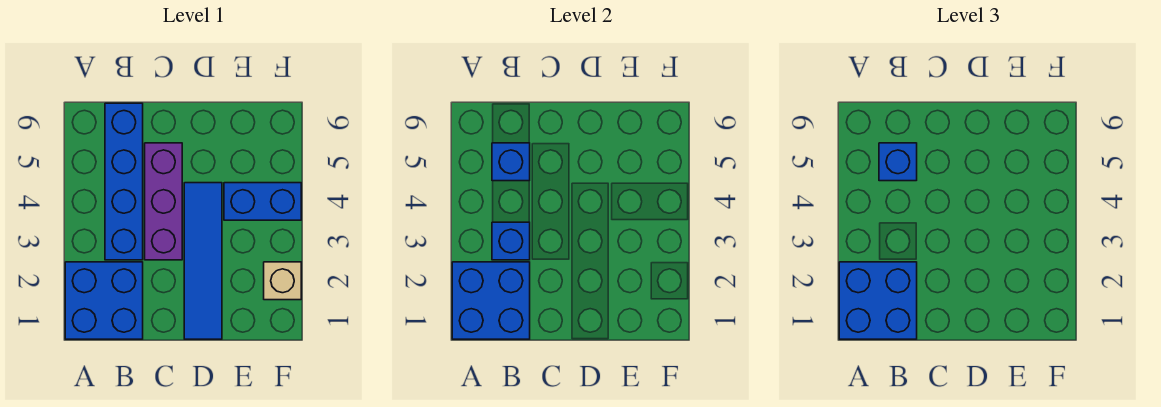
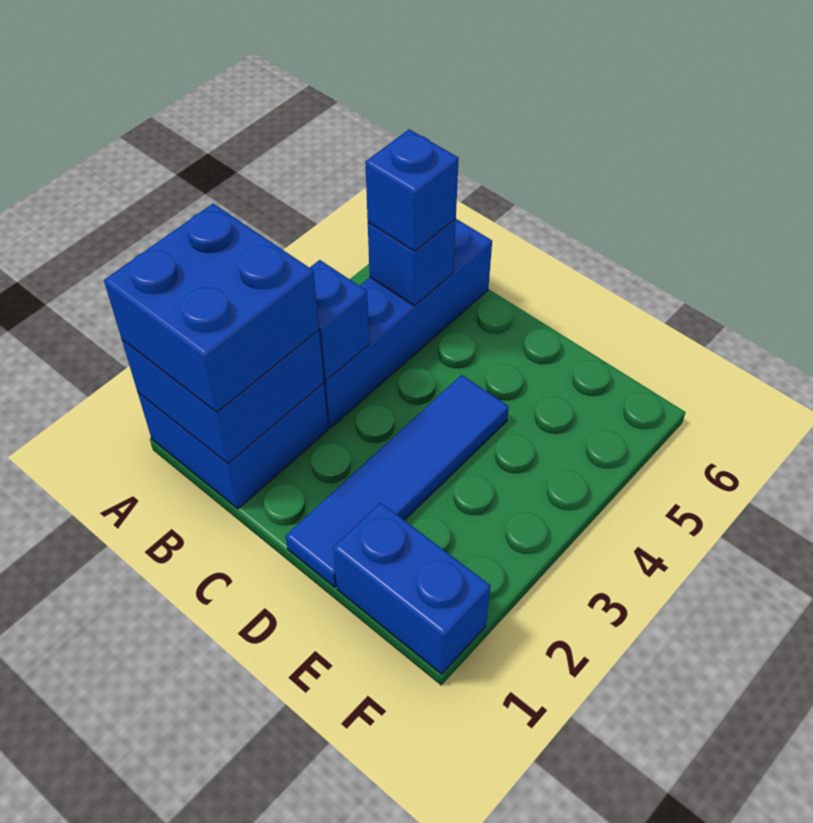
purple 1x3 brick [145,143,182,260] -> none
blue 1x2 brick [224,183,301,220] -> blue 1x2 brick moved to [333,503,491,674]
tan 1x1 brick [264,262,301,300] -> none

